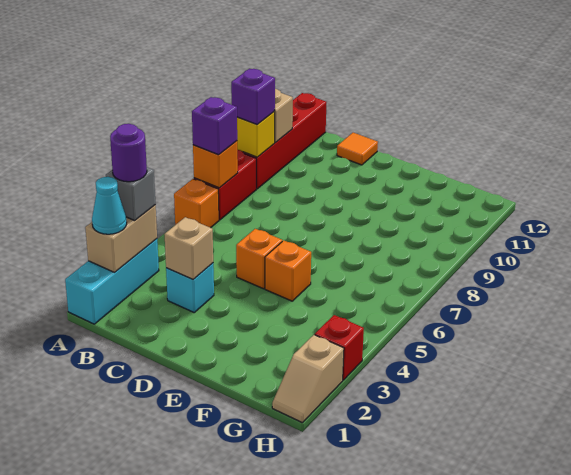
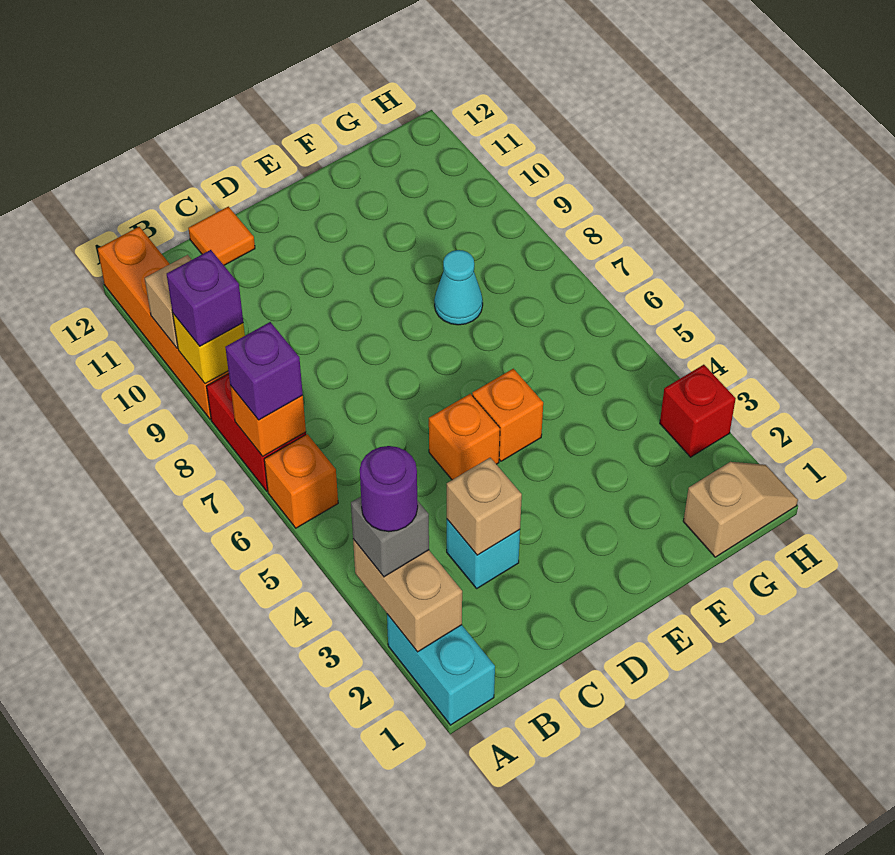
cyan 1x3 brick [65,239,159,324] -> cyan 1x2 brick [387,614,495,725]
cyan 1x1 cone [92,177,127,234] -> cyan 1x1 cone moved to [434,250,483,325]
red 1x4 brick [244,93,326,189] -> orange 1x4 brick [98,227,229,419]
tan 1x2 slope [272,335,344,423] -> tan 1x2 slope turned to [683,462,798,557]

